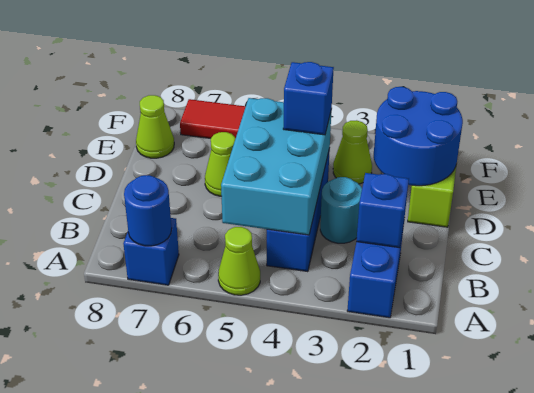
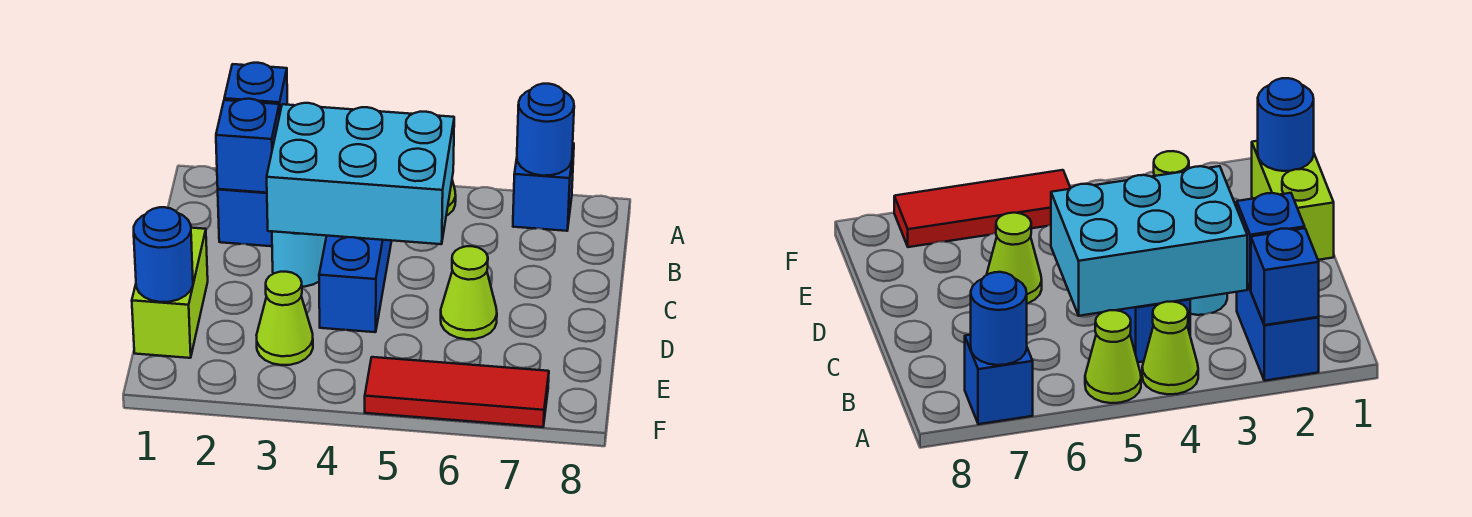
cyan 2x3 brick [221,98,332,235] -> cyan 2x3 brick turned to [267,103,454,244]
blue 2x2 round brick [374,87,463,186] -> blue 1x1 round brick [134,207,193,302]
blue 1x1 brick [283,62,334,135] -> blue 1x1 brick moved to [224,63,288,116]
lime 1x1 cone [136,95,174,158] -> lime 1x1 cone moved to [1142,302,1198,394]

